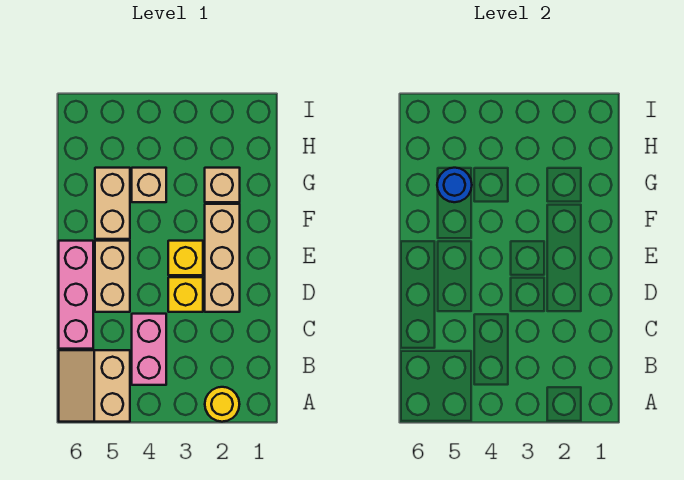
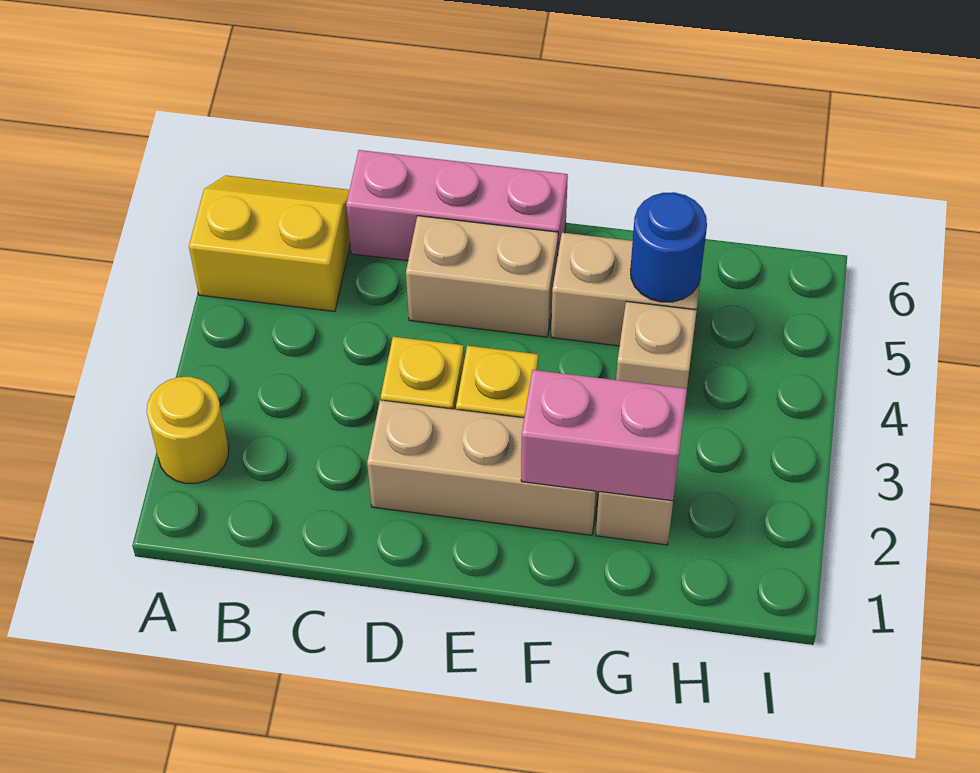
tan 2x2 slope [59,350,130,422] -> yellow 2x2 slope [189,175,350,312]
pink 1x2 brick [132,314,166,385] -> pink 1x2 brick moved to [521,370,687,501]

